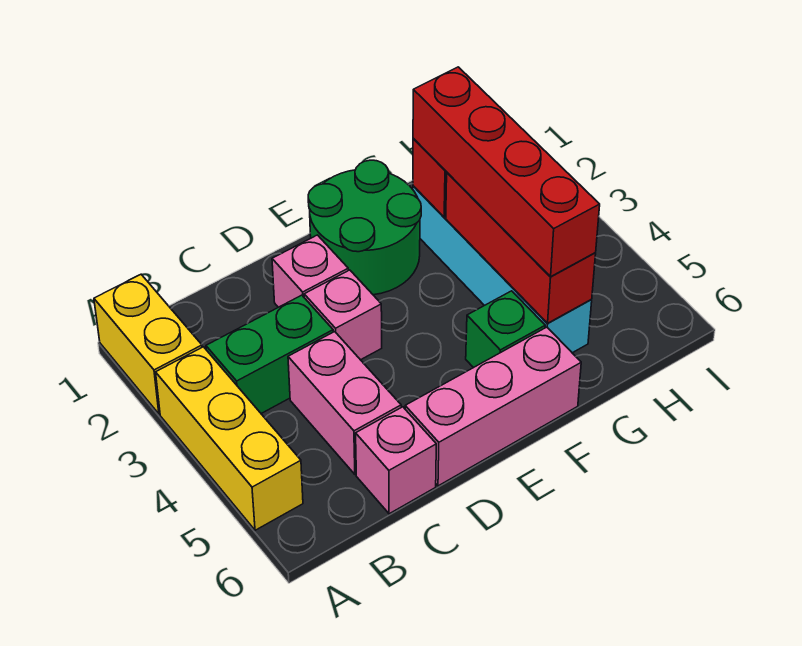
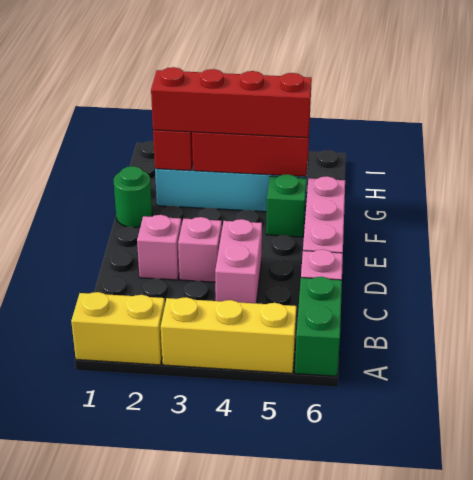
green 1x2 brick [206,295,333,413] -> green 1x2 brick moved to [295,277,342,376]
pink 1x2 brick [288,332,401,474] -> pink 1x2 brick turned to [215,219,262,303]
green 2x2 round brick [308,160,421,295] -> green 1x1 round brick [114,166,152,227]

